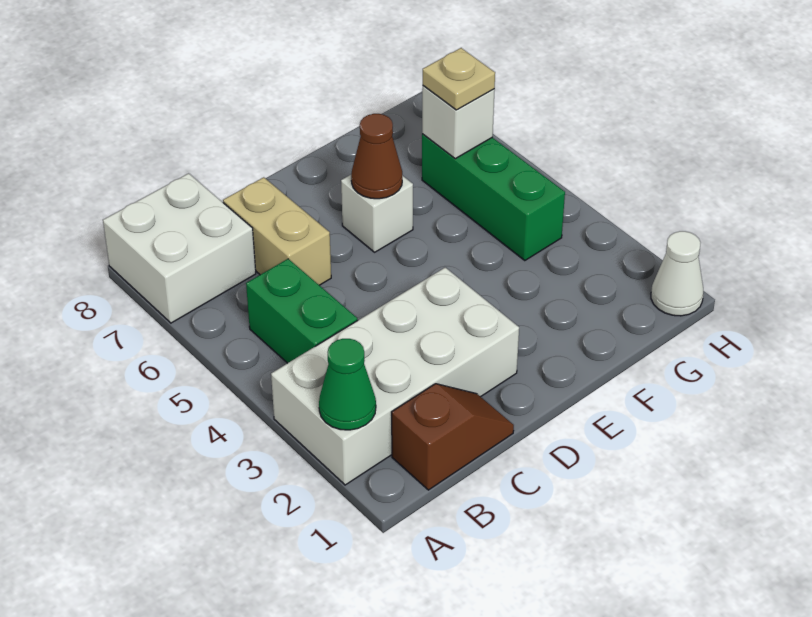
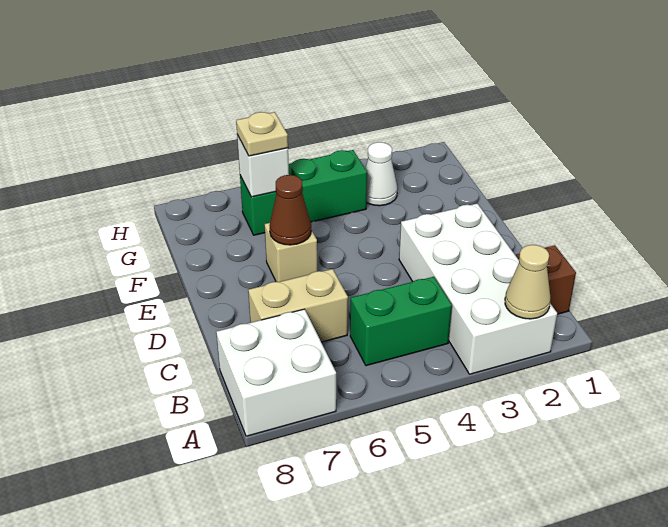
green 1x1 cone [319,339,376,430] -> tan 1x1 cone [505,245,550,319]
white 1x1 brick [341,175,413,252] -> tan 1x1 brick [265,223,317,282]
white 1x1 cone [651,231,703,316] -> white 1x1 cone moved to [365,142,397,206]

